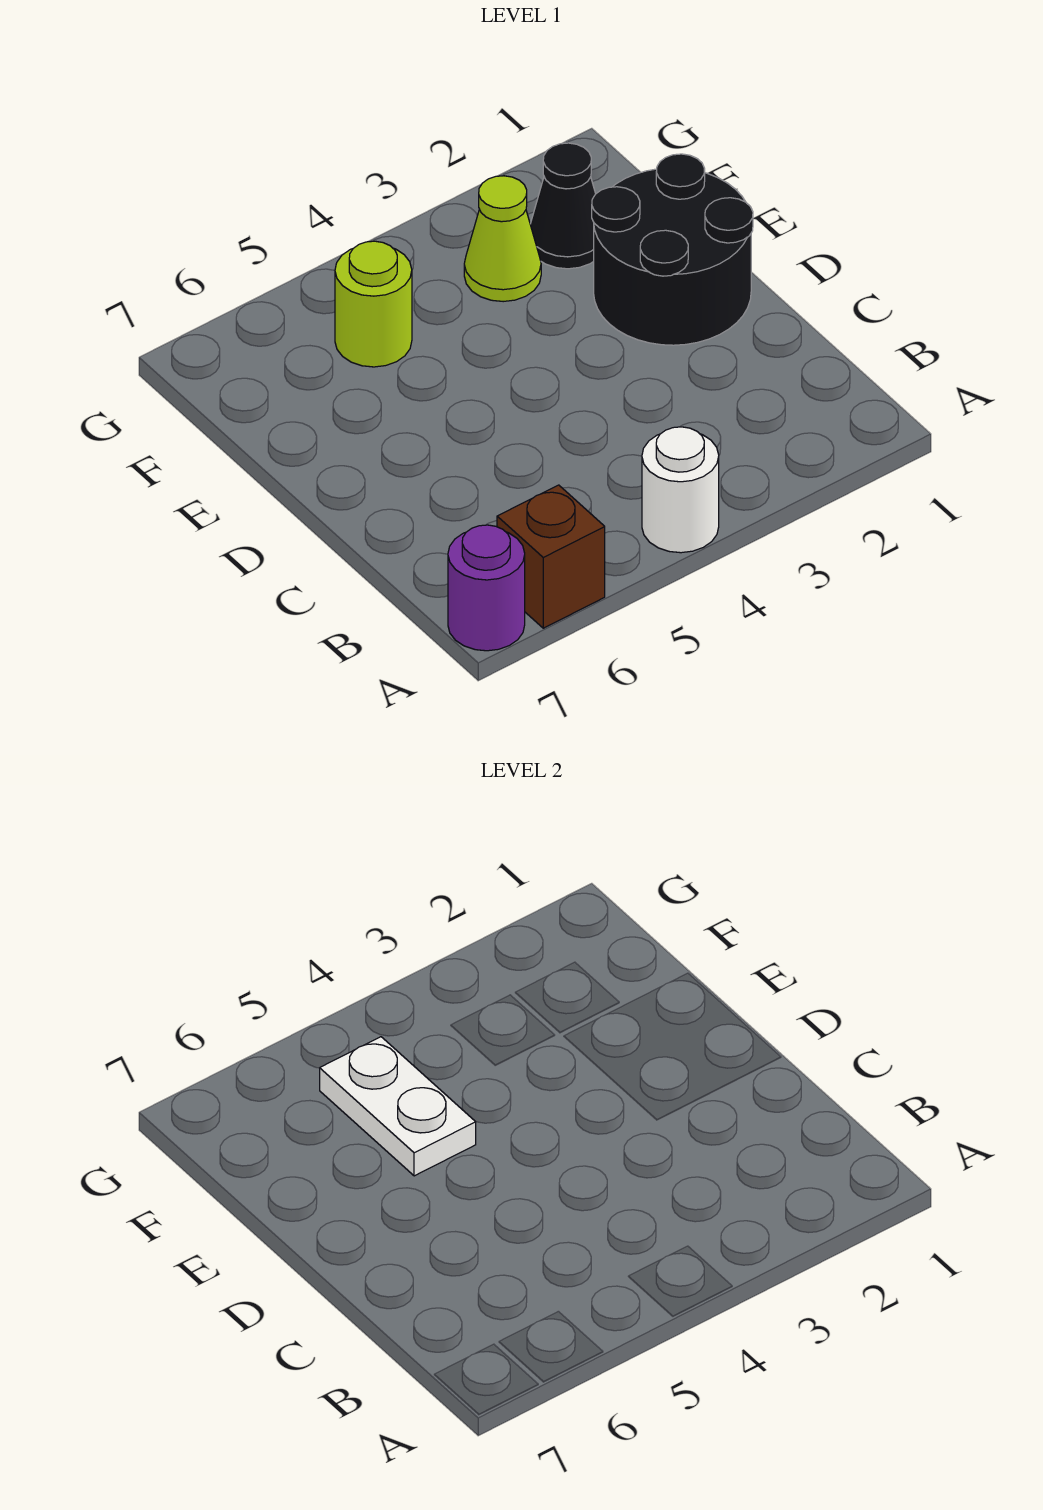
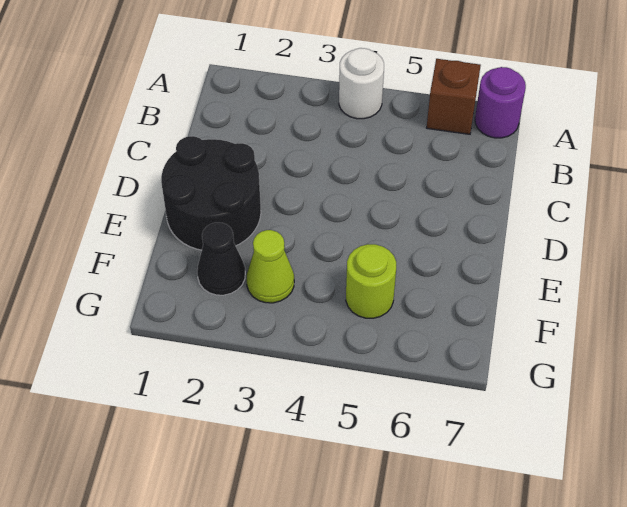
white 1x2 plate [320,1037,476,1176] -> none

